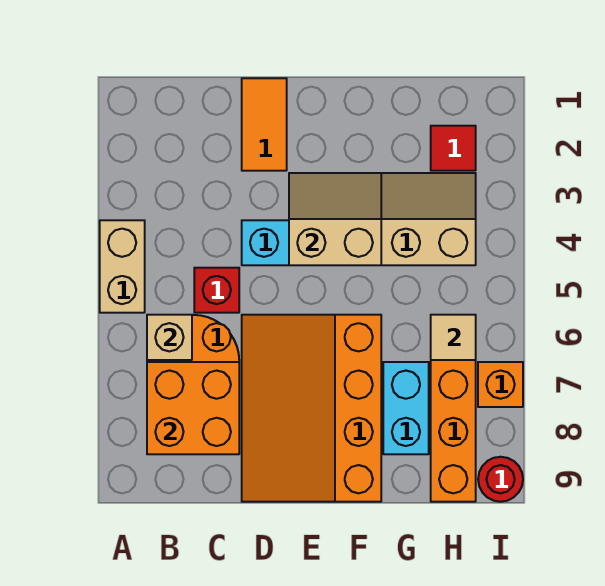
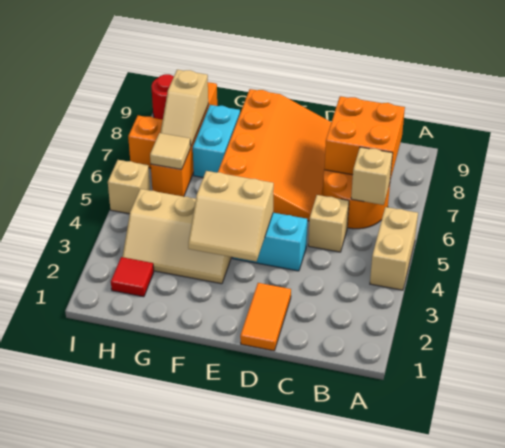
red 1x1 brick [194,268,239,313] -> tan 1x1 brick [308,195,349,252]
none -> tan 1x2 slope [161,70,208,146]
none -> tan 1x1 brick [108,160,150,214]

